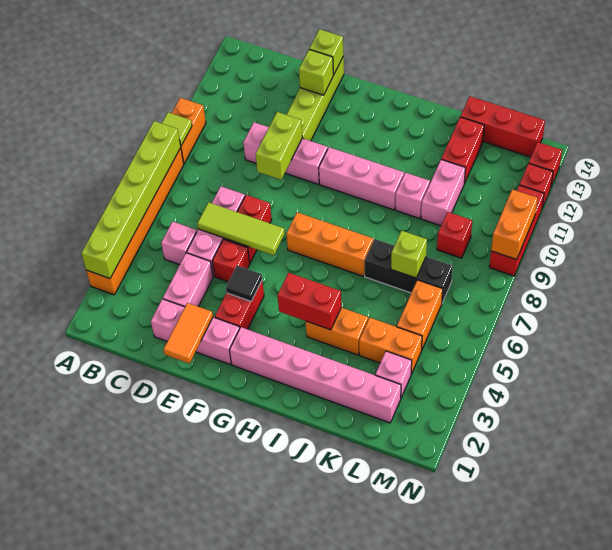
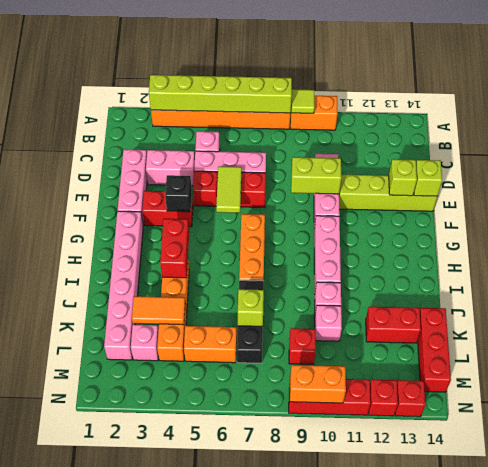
lime 1x3 tile [197,202,285,255] -> lime 1x2 tile [216,166,242,213]
orange 1x2 tile [164,303,213,363] -> orange 1x2 tile moved to [132,296,185,325]
black 1x1 tile [226,266,262,301] -> black 1x1 brick [165,175,192,212]
pink 1x2 brick [421,160,465,226] -> pink 1x1 brick [315,305,342,341]

